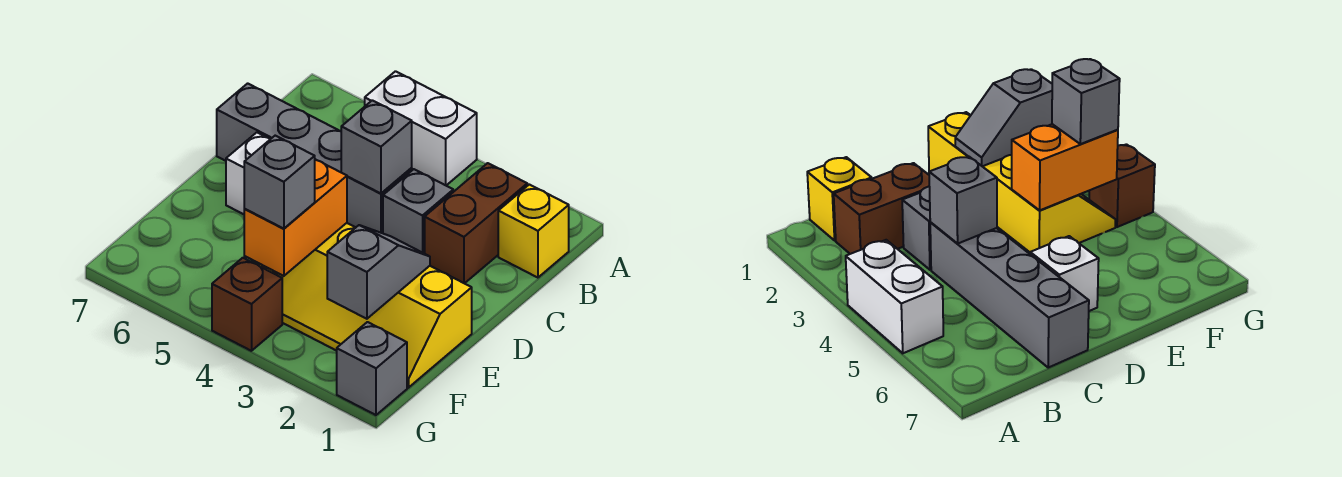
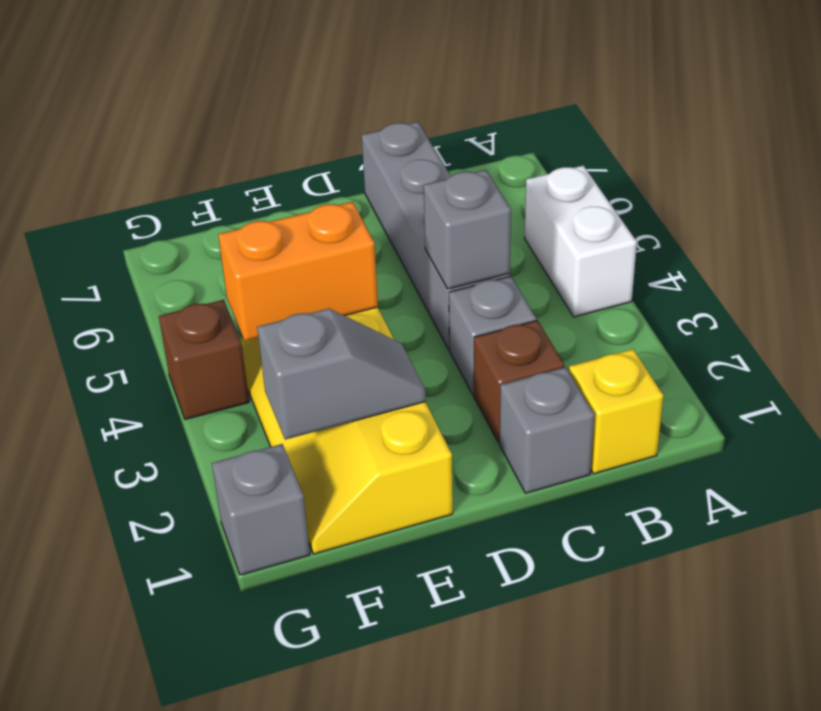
brown 1x2 brick [425,163,527,284] -> brown 1x1 brick [474,320,564,443]
white 1x1 brick [226,132,270,214] -> none
grey 1x1 brick [244,136,315,229] -> grey 1x1 brick moved to [500,367,594,493]

